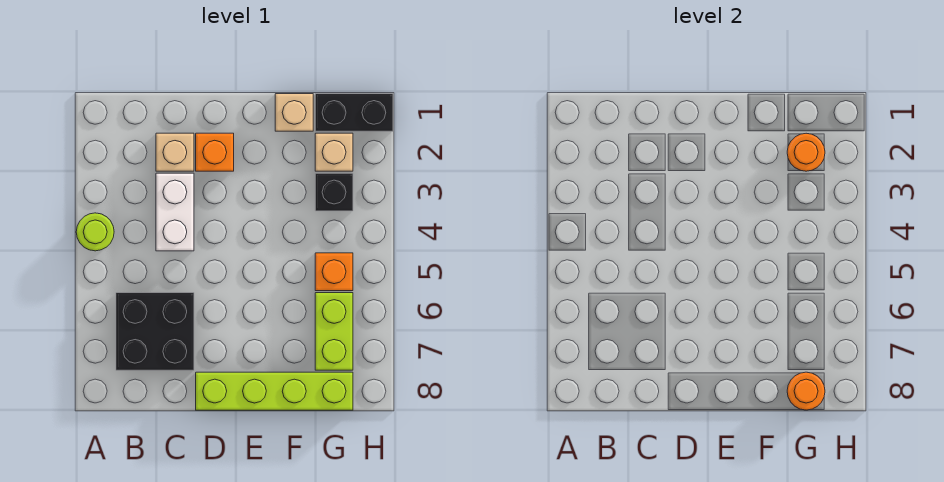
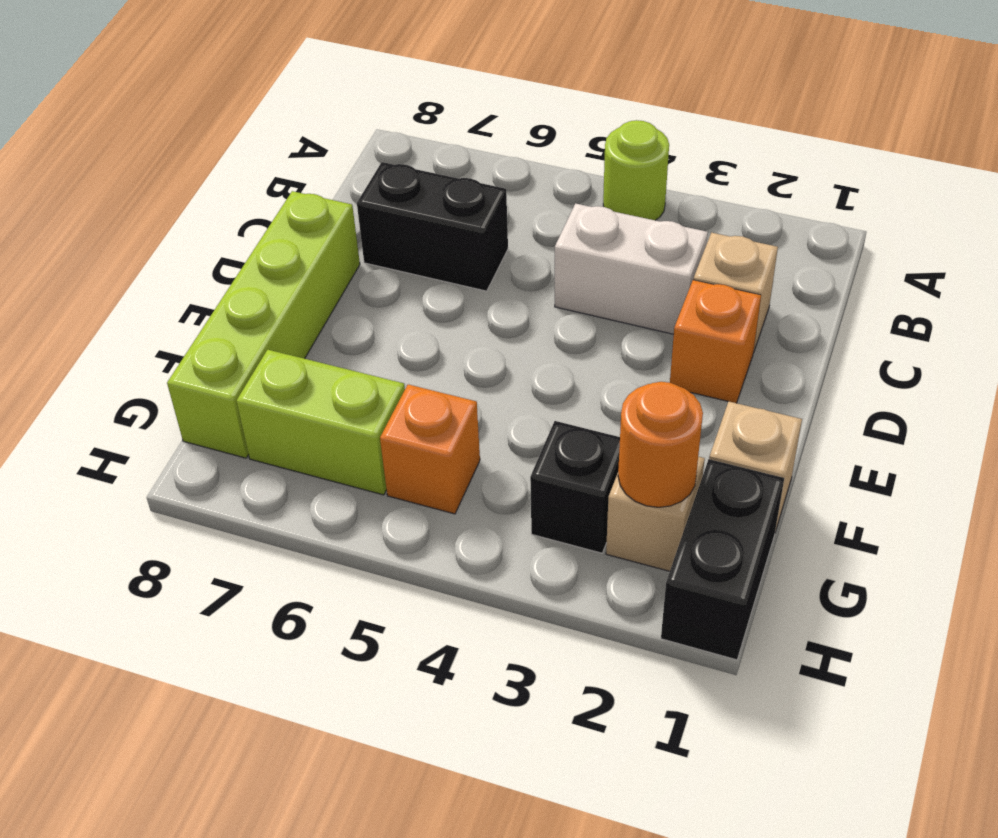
black 2x2 brick [116,293,194,370] -> black 1x2 brick [357,162,508,291]
orange 1x1 round brick [787,372,825,410] -> none

